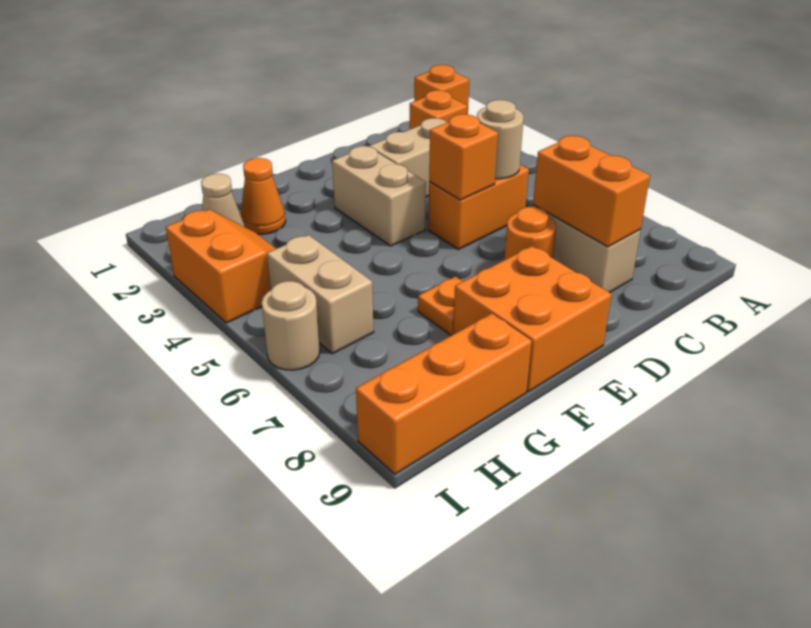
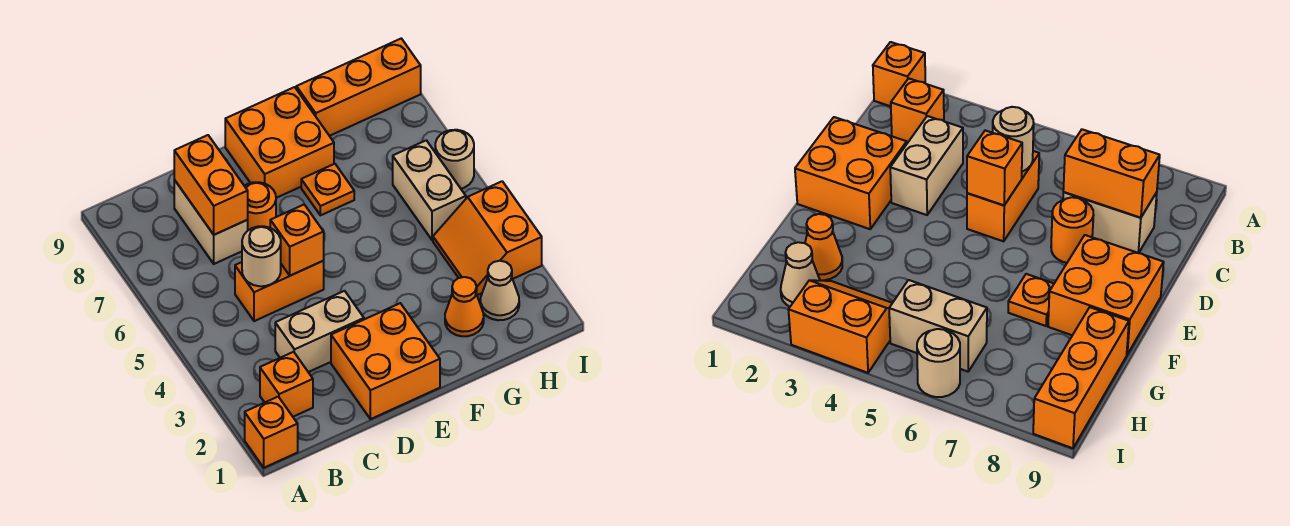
none -> orange 2x2 brick [331,303,440,419]
tan 1x2 brick [332,146,426,246] -> none

